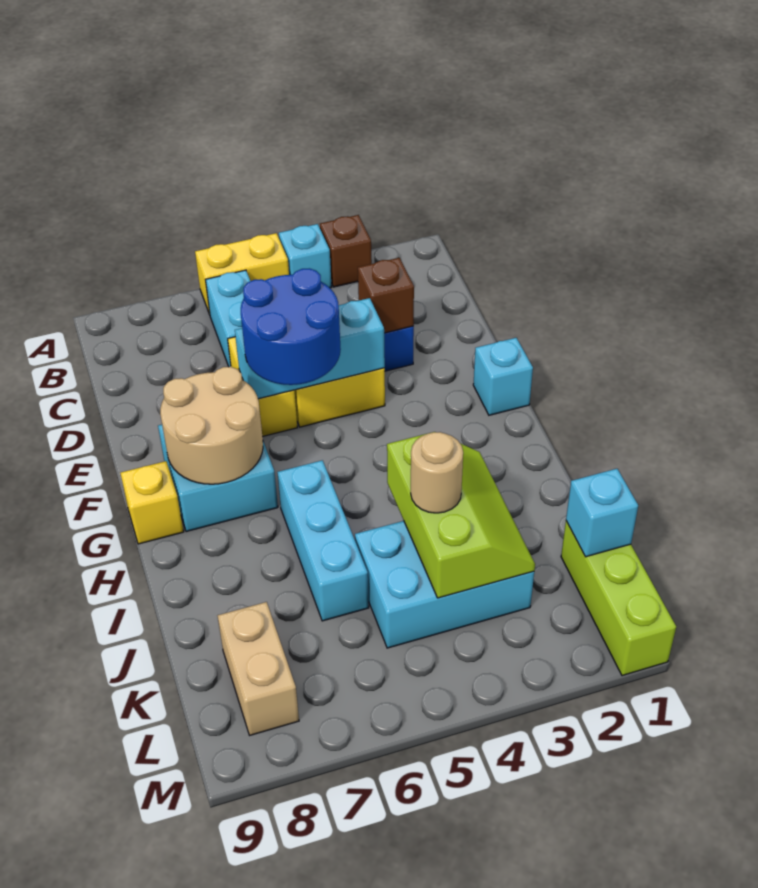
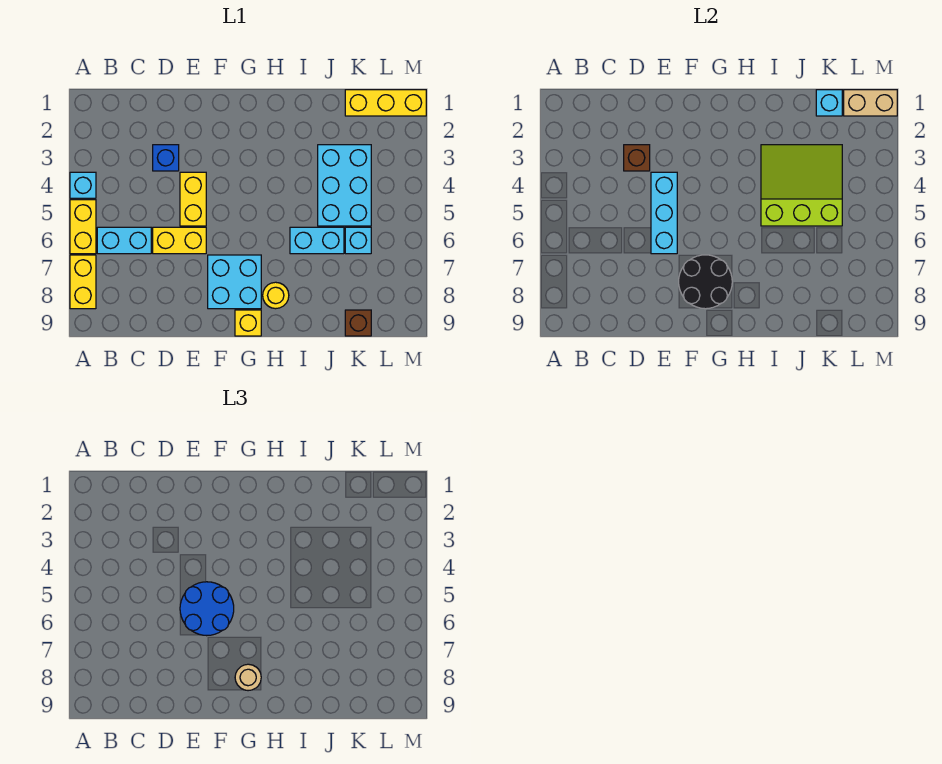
brown 1x1 brick [320,215,372,287] -> brown 1x1 brick moved to [345,310,371,336]
none -> yellow 1x2 brick [70,255,96,309]
cyan 1x1 brick [473,338,533,415] -> cyan 1x1 brick moved to [345,227,371,254]
tan 2x2 round brick [160,367,263,484] -> black 2x2 round brick [679,255,732,309]
cyan 1x3 brick [277,460,369,621] -> cyan 1x2 brick [290,227,344,254]
none -> yellow 1x1 round brick [263,282,289,309]
lime 2x3 slope [387,432,535,598] -> lime 3x3 slope [761,145,842,226]
tan 1x1 round brick [411,432,463,513] -> tan 1x1 round brick moved to [235,664,261,691]
lime 1x3 brick [561,521,676,676] -> yellow 1x3 brick [345,90,426,116]
tan 1x2 brick [218,602,299,735] -> tan 1x2 brick moved to [844,90,897,116]

